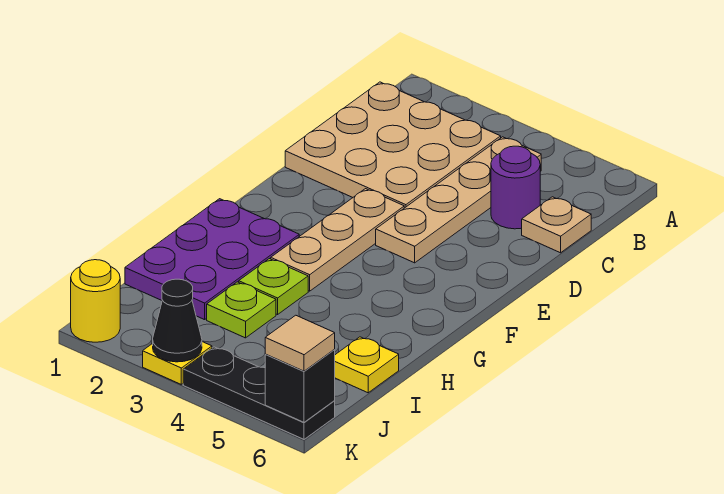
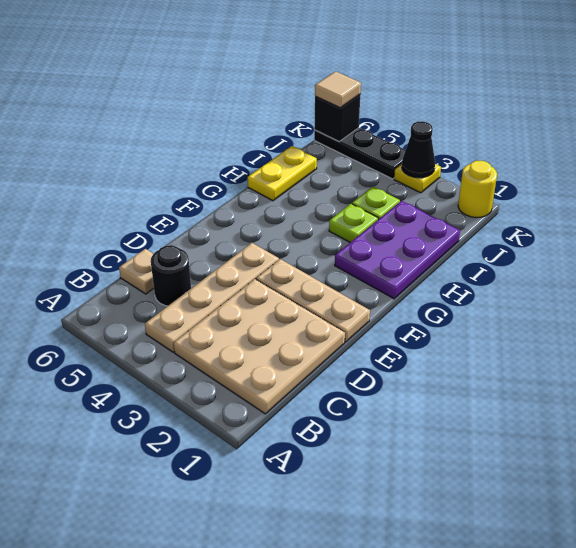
purple 1x1 round brick [491,146,540,229] -> black 1x1 round brick [151,245,191,306]
tan 1x3 plate [271,189,404,291] -> tan 1x3 plate turned to [256,259,370,342]
yellow 1x1 plate [335,337,399,393] -> yellow 1x2 plate [248,146,317,201]

